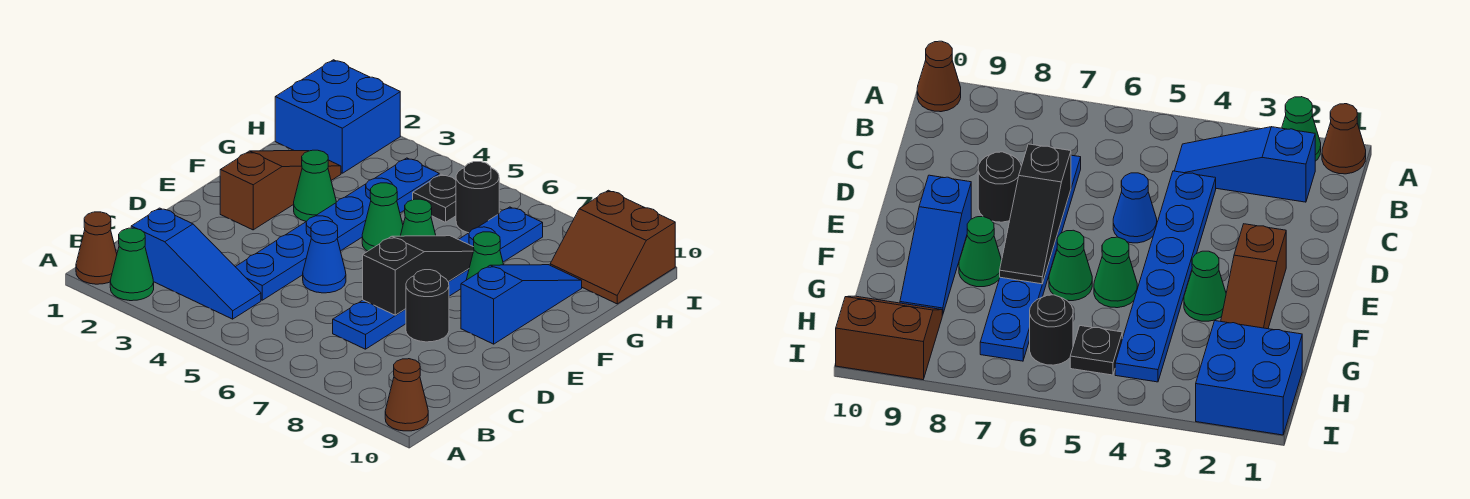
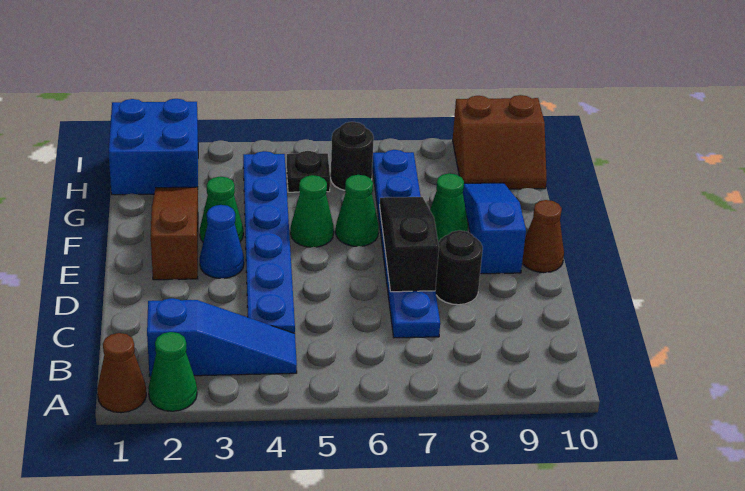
brown 1x1 cone [385,359,428,431] -> brown 1x1 cone moved to [522,200,564,273]
blue 1x1 cone [303,221,346,293] -> blue 1x1 cone moved to [200,205,244,278]

